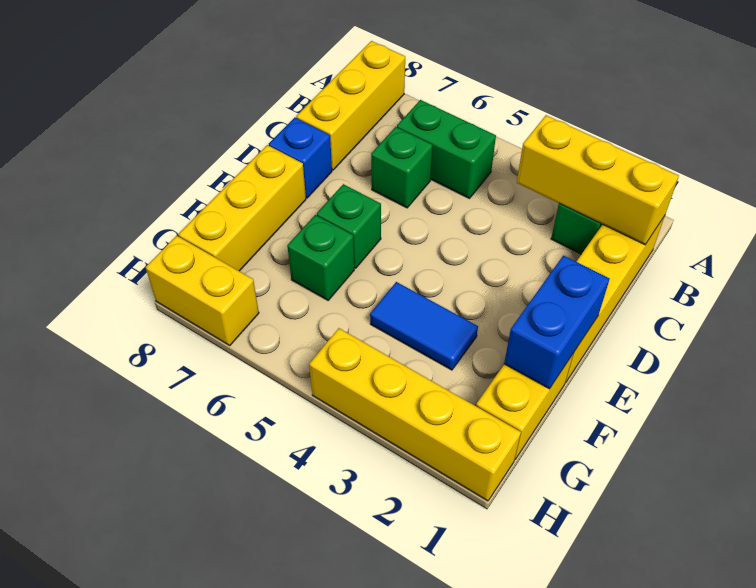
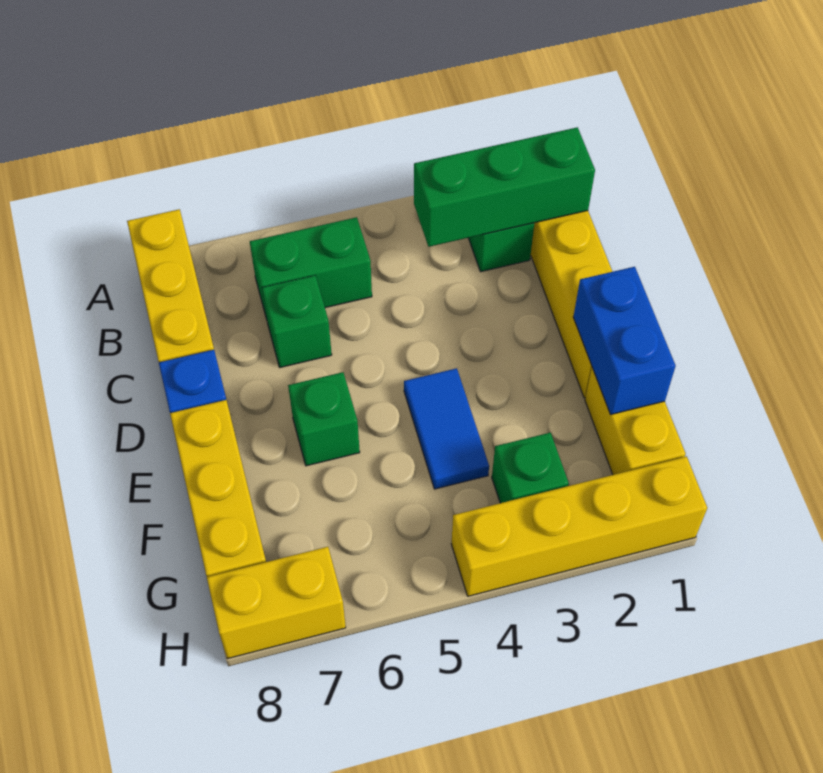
yellow 1x3 brick [517,115,679,245] -> green 1x3 brick [414,127,595,247]
blue 1x2 tile [370,282,478,370] -> blue 1x2 tile turned to [404,368,489,489]
green 1x1 brick [287,215,354,300] -> green 1x1 brick moved to [492,432,569,503]

